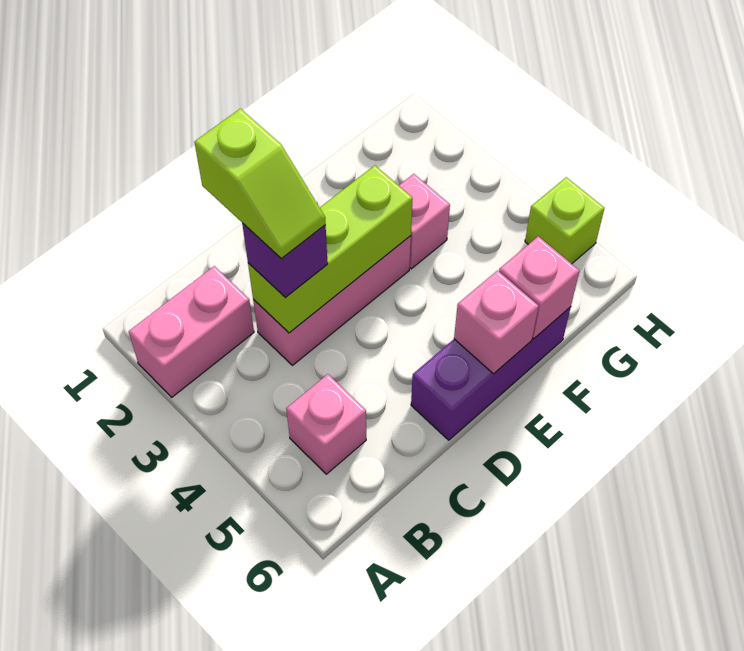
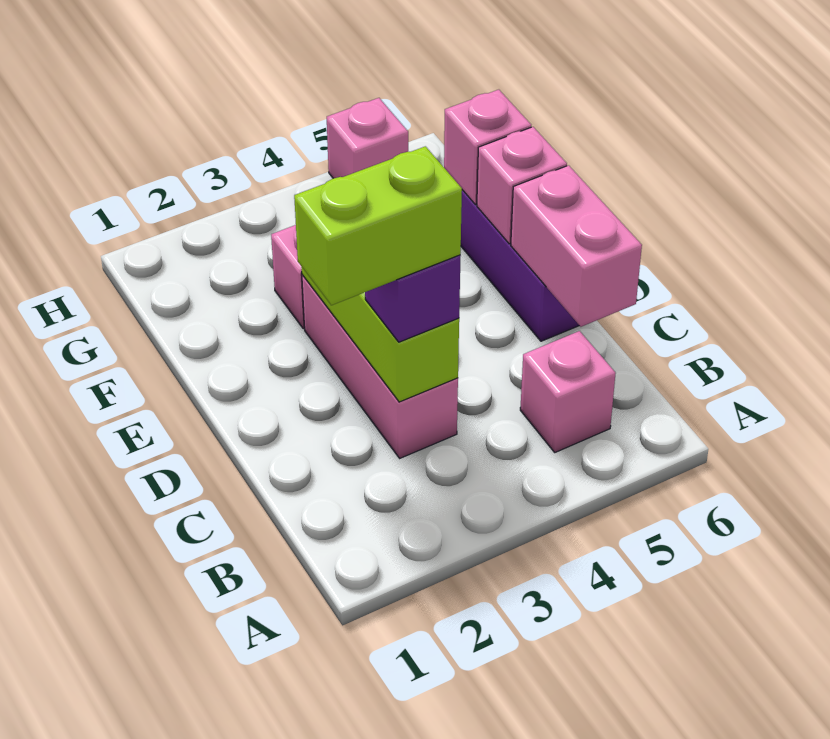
pink 1x2 brick [129,266,254,397] -> pink 1x2 brick moved to [511,165,642,327]
lime 1x2 slope [194,109,326,258] -> lime 1x2 brick [294,146,462,305]
lime 1x1 brick [525,177,604,264] -> pink 1x1 brick [327,98,408,178]

